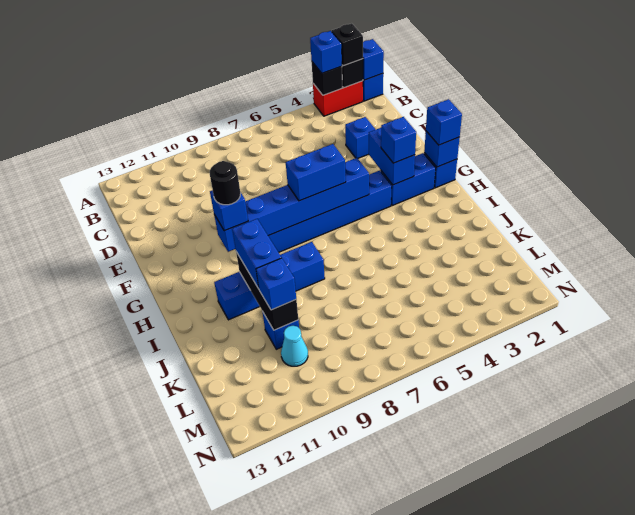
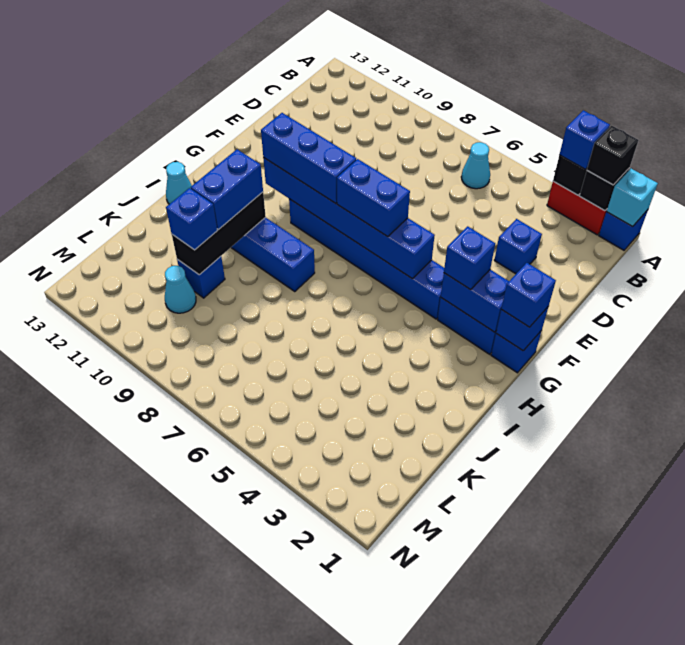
blue 1x1 brick [363,39,384,80] -> cyan 1x1 brick [607,169,658,227]
none -> cyan 1x1 cone [461,142,490,189]
blue 1x2 brick [369,128,415,185] -> blue 1x2 brick turned to [441,270,509,332]
blue 1x1 brick [210,190,248,231] -> blue 1x3 brick [261,113,356,203]
black 1x1 round brick [210,161,241,205] -> none
none -> cyan 1x1 cone [166,162,192,204]

